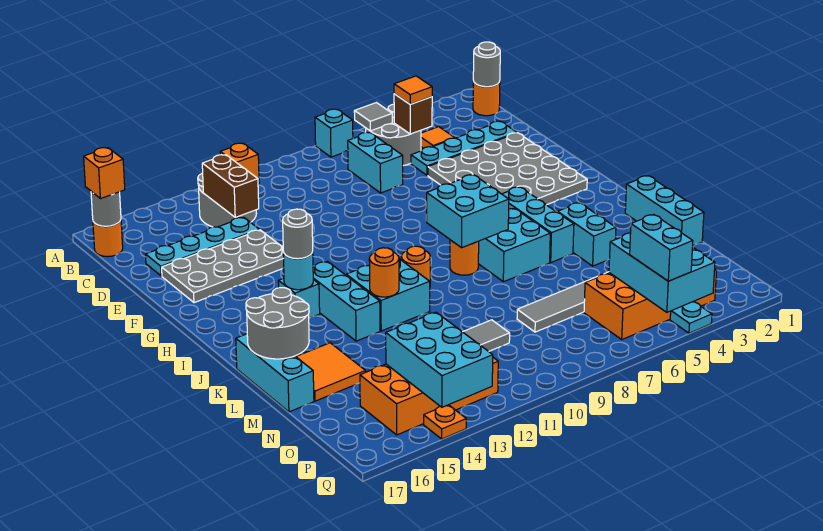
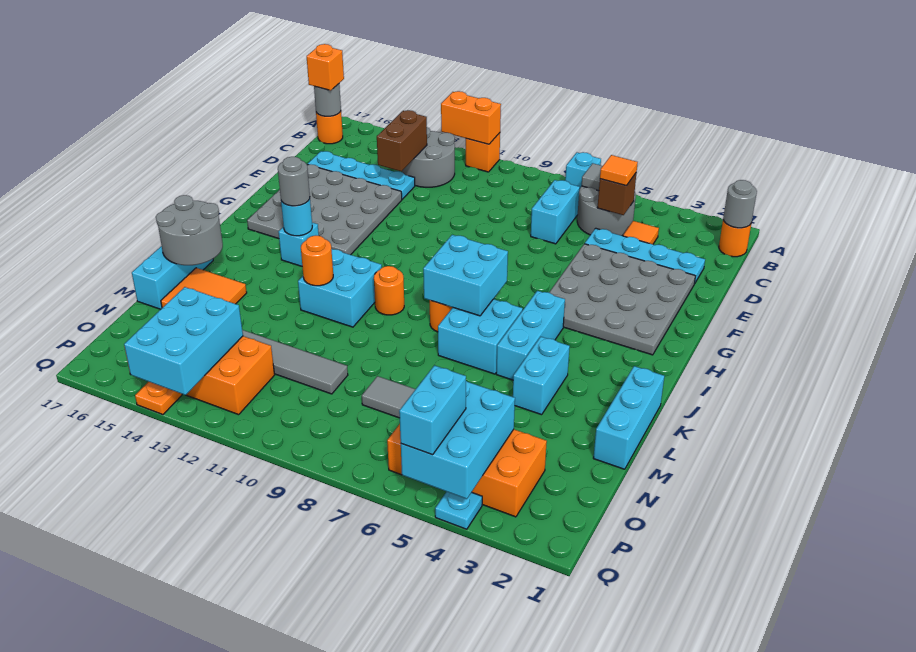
none -> orange 1x2 brick [441,91,501,144]
grey 2x4 plate [162,230,284,303] -> grey 4x4 plate [247,164,402,255]
cyan 1x3 brick [313,261,380,341] -> none

